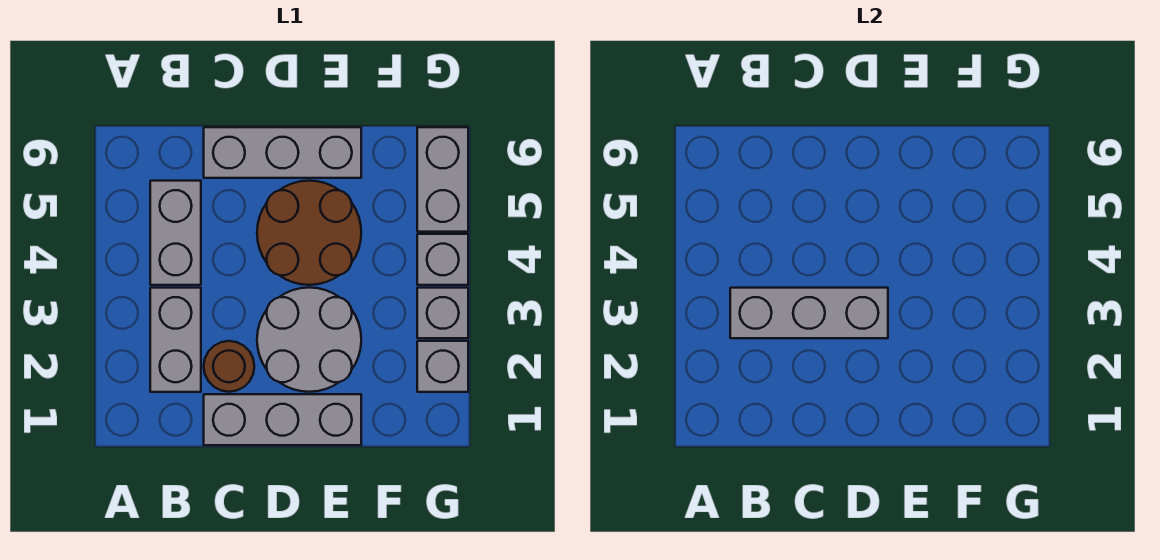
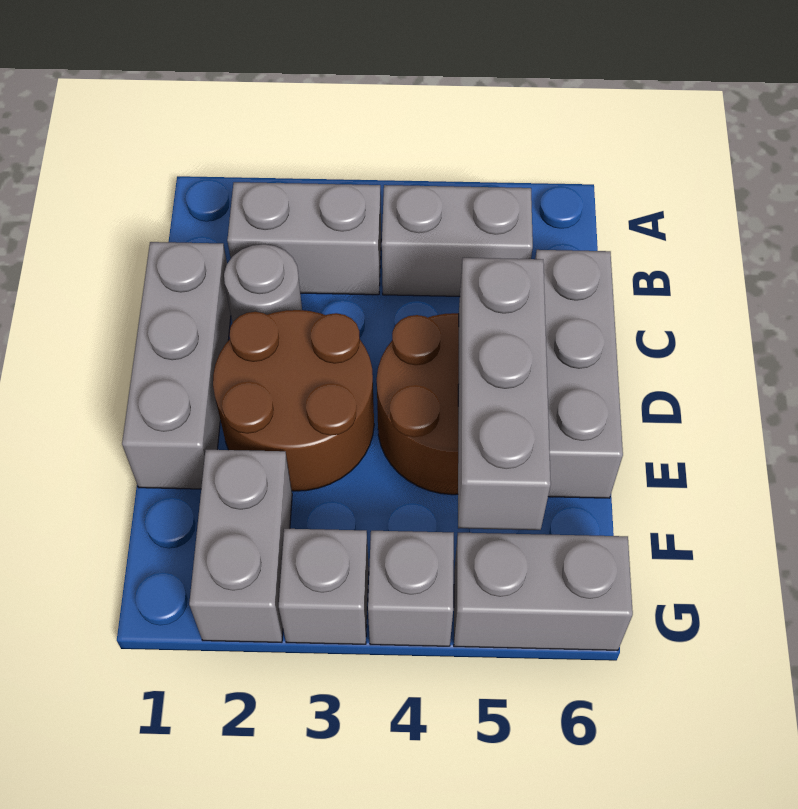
grey 1x3 brick [730,288,888,338] -> grey 1x3 brick moved to [458,258,551,530]
brown 1x1 round brick [204,341,254,392] -> grey 1x1 round brick [224,244,302,323]
grey 2x2 round brick [257,288,361,392] -> brown 2x2 round brick [213,310,374,491]
grey 1x1 brick [417,341,468,392] -> grey 1x2 brick [189,450,292,642]

